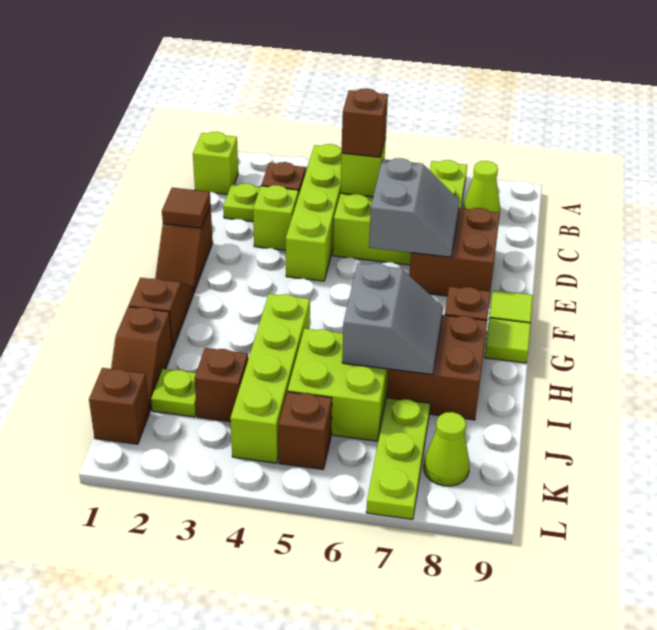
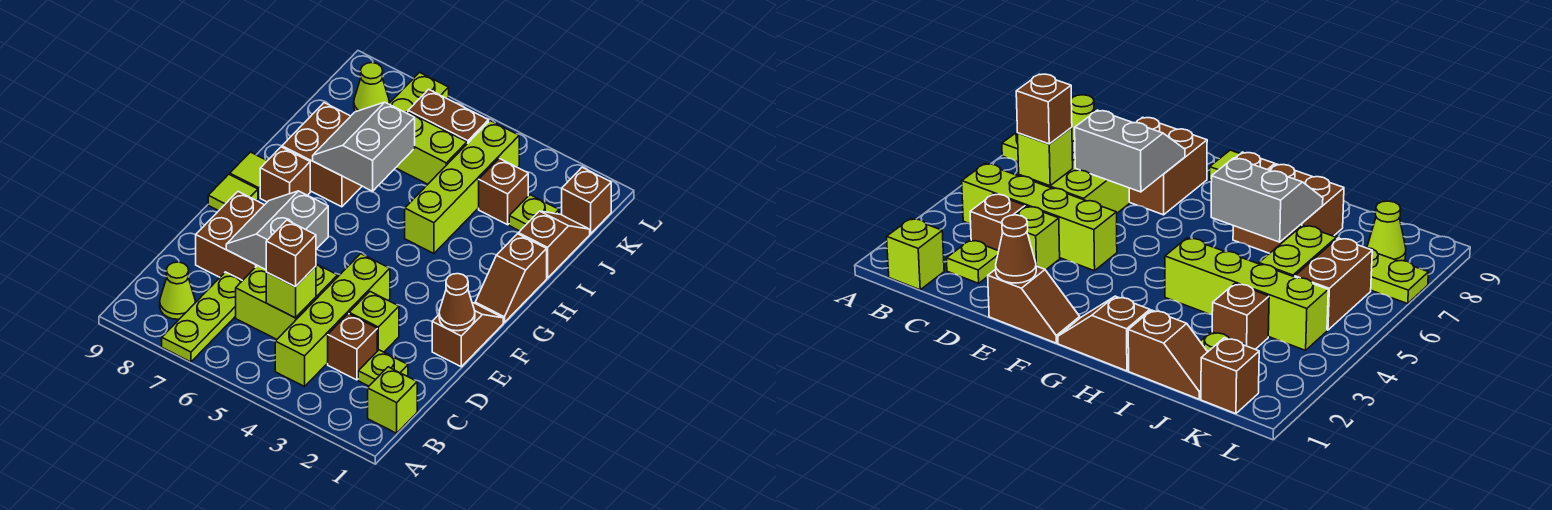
brown 1x1 tile [162,188,211,228] -> brown 1x1 cone [439,274,475,331]
lime 2x2 brick [288,329,389,441] -> lime 1x2 brick [396,112,467,184]
brown 1x1 brick [278,392,332,469] -> brown 1x2 brick [408,89,489,144]

